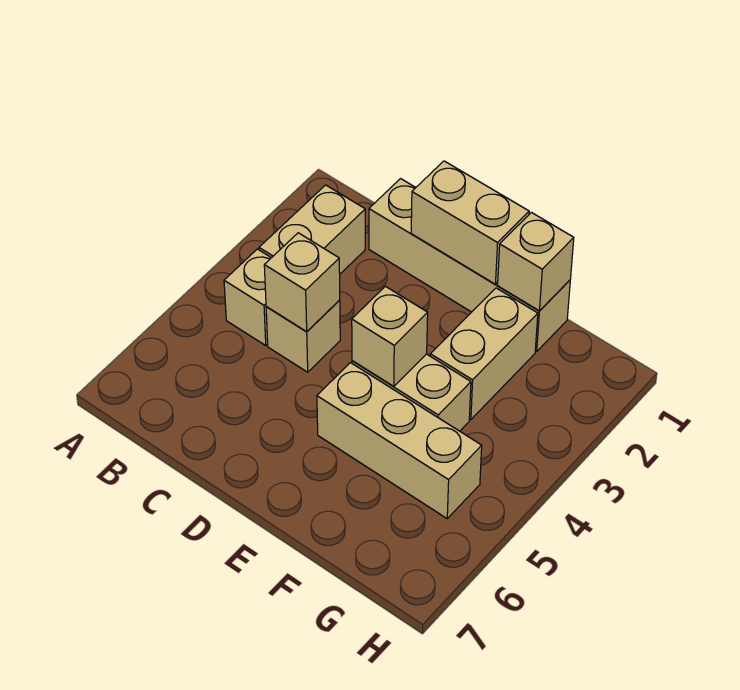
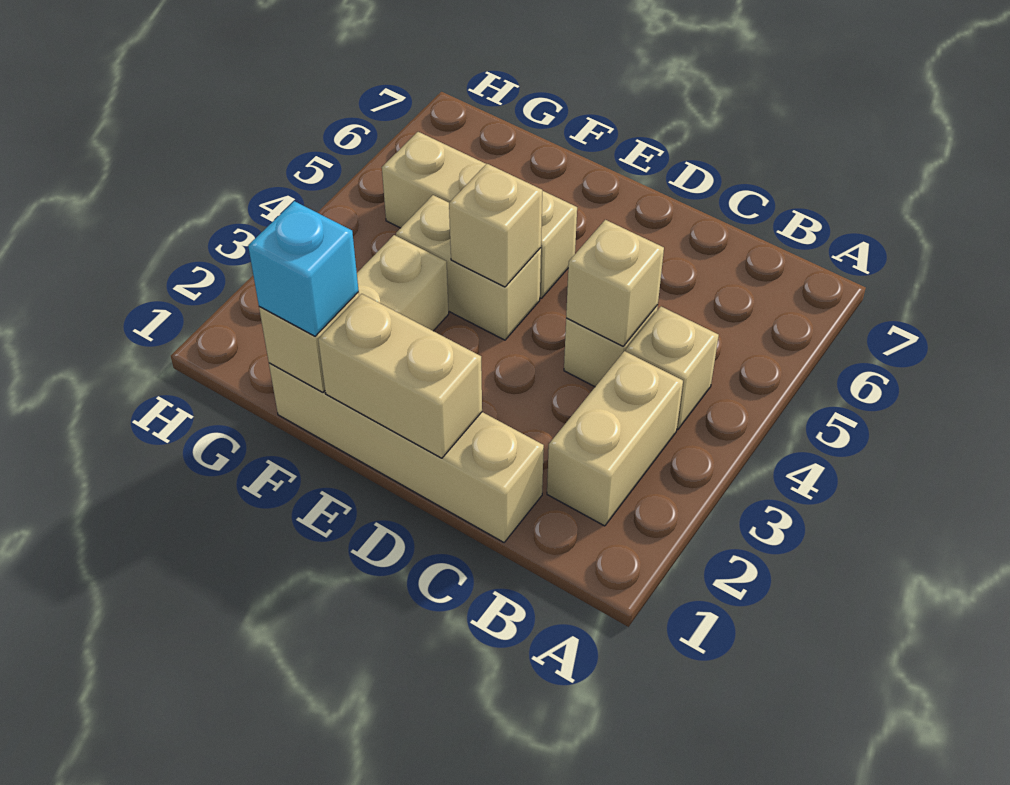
none -> cyan 1x1 brick [248,201,359,336]

